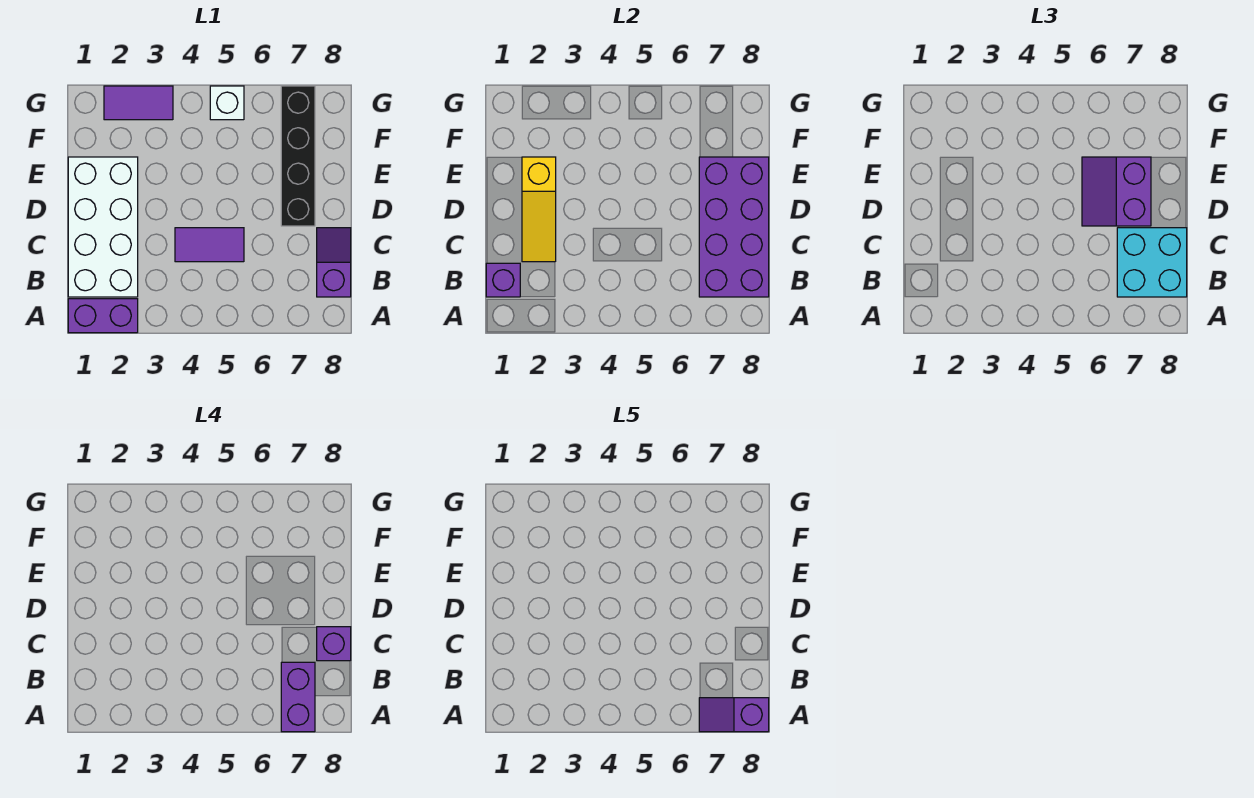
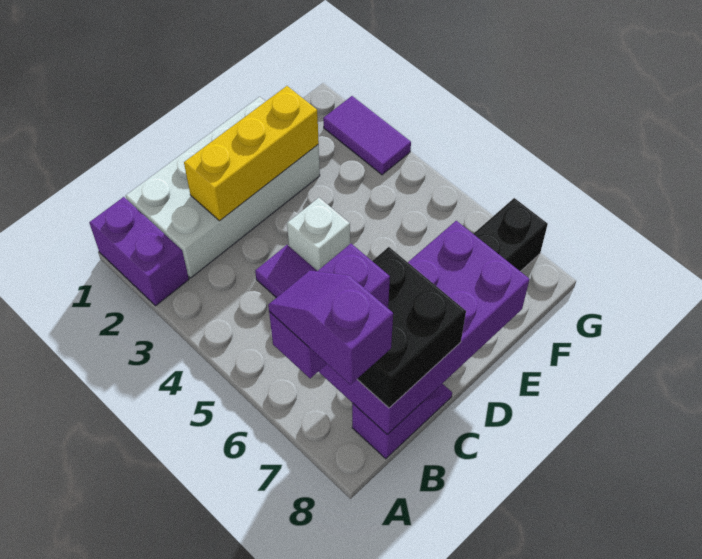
purple 1x1 brick [486,263,520,297] -> none
cyan 2x2 brick [1117,228,1187,297] -> black 2x2 brick [357,247,466,408]
yellow 1x3 slope [522,157,556,262] -> yellow 1x3 brick [184,86,319,221]
purple 1x1 brick [317,627,351,661] -> none
purple 2x2 slope [1082,157,1151,226] -> none
white 1x1 brick [210,86,244,120] -> white 1x1 brick moved to [287,198,350,271]

